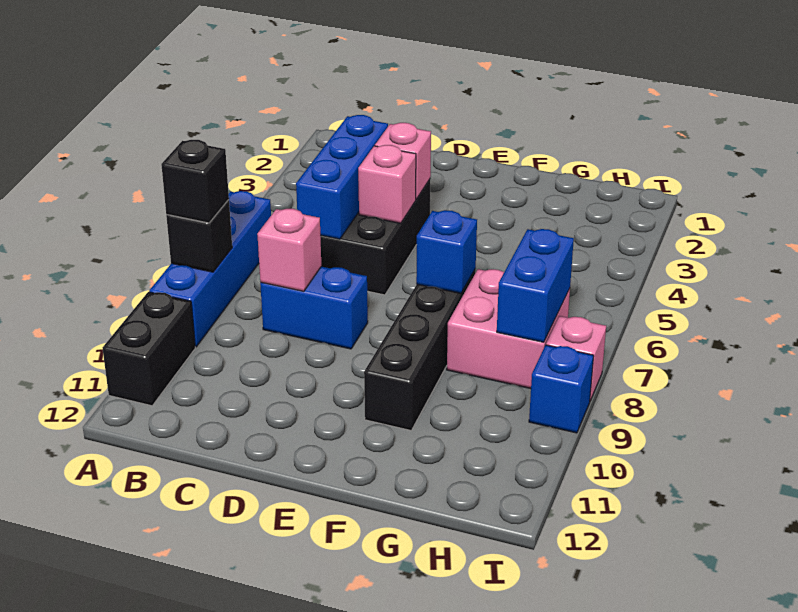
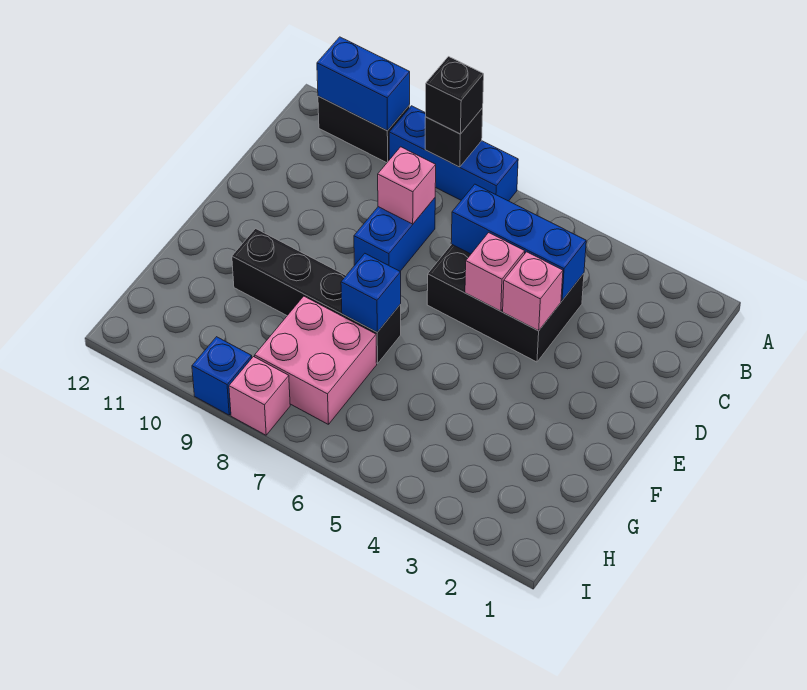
blue 1x4 brick [149,191,271,347] -> blue 1x3 brick [389,106,518,201]
blue 1x2 brick [497,229,574,342] -> blue 1x2 brick moved to [317,37,410,131]

